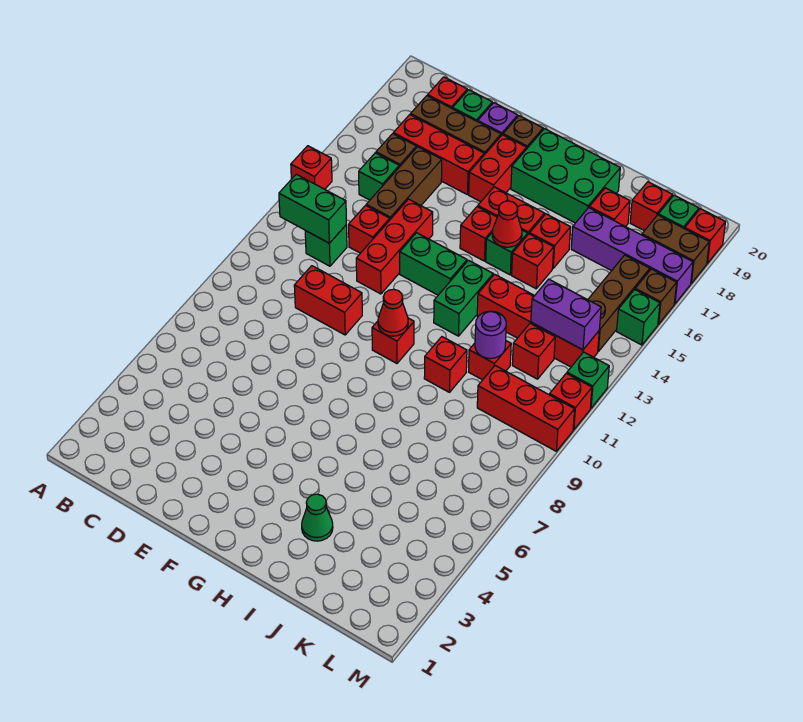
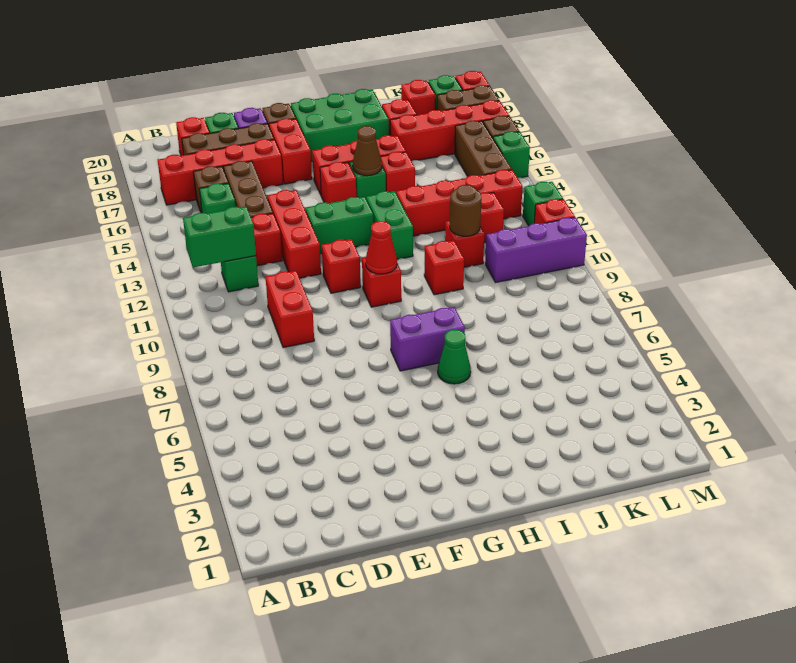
red 1x1 brick [291,146,332,189] -> red 1x1 brick moved to [322,239,361,293]
red 1x3 brick [393,115,484,195] -> red 1x4 brick [158,139,283,205]
red 1x2 brick [294,266,362,335] -> red 1x2 brick turned to [266,271,314,348]
red 1x1 cone [492,201,522,247] -> brown 1x1 cone [353,126,382,176]
green 1x1 cone [302,494,333,541] -> green 1x1 cone moved to [438,330,471,384]
purple 1x1 round brick [475,311,506,359] -> brown 1x1 round brick [450,185,481,236]
purple 1x4 brick [571,208,693,304] -> red 1x4 brick [390,100,509,161]
red 1x3 brick [477,366,575,451] -> purple 1x3 brick [485,217,587,283]
purple 1x2 brick [531,279,601,350] -> purple 1x2 brick moved to [390,307,465,371]

